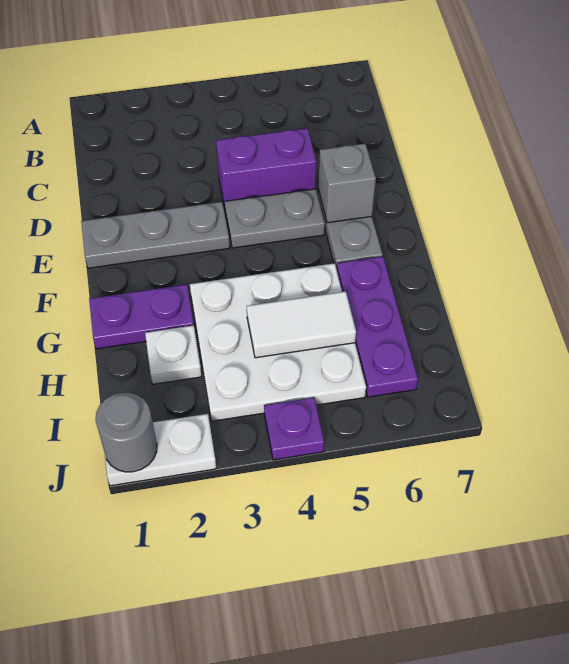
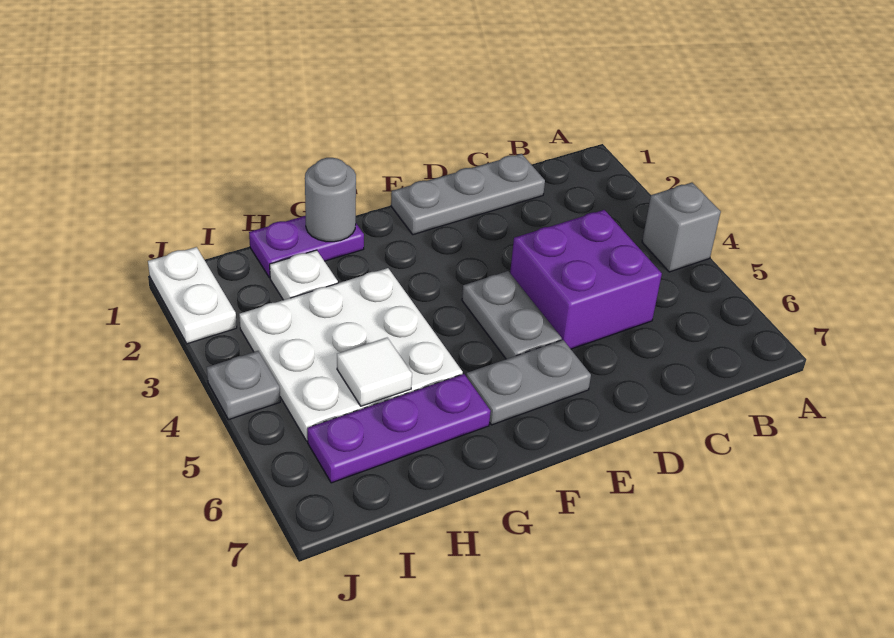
purple 1x2 brick [216,128,316,208] -> purple 2x2 brick [510,210,662,349]
grey 1x3 plate [81,202,230,268] -> grey 1x3 plate turned to [391,154,545,235]
grey 1x1 brick [318,144,376,223] -> grey 1x1 brick moved to [642,183,721,272]
purple 1x2 plate [89,285,194,349] -> purple 1x2 plate turned to [249,216,364,278]
white 1x2 tile [247,291,356,358] -> white 1x1 tile [337,338,412,406]
grey 1x1 round brick [95,393,157,472] -> grey 1x1 round brick moved to [305,158,356,242]
purple 1x1 plate [264,398,324,460] -> grey 1x1 plate [207,351,280,420]

